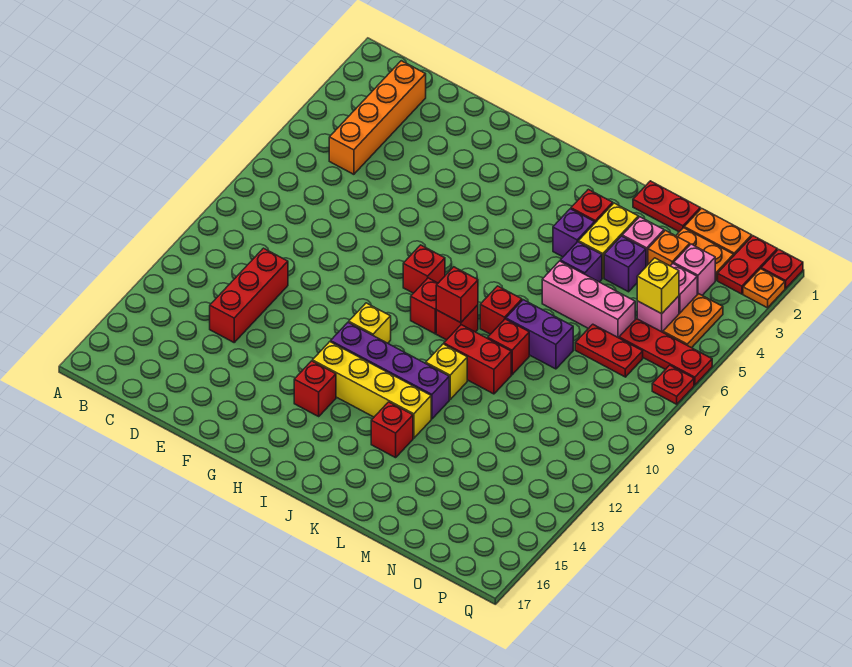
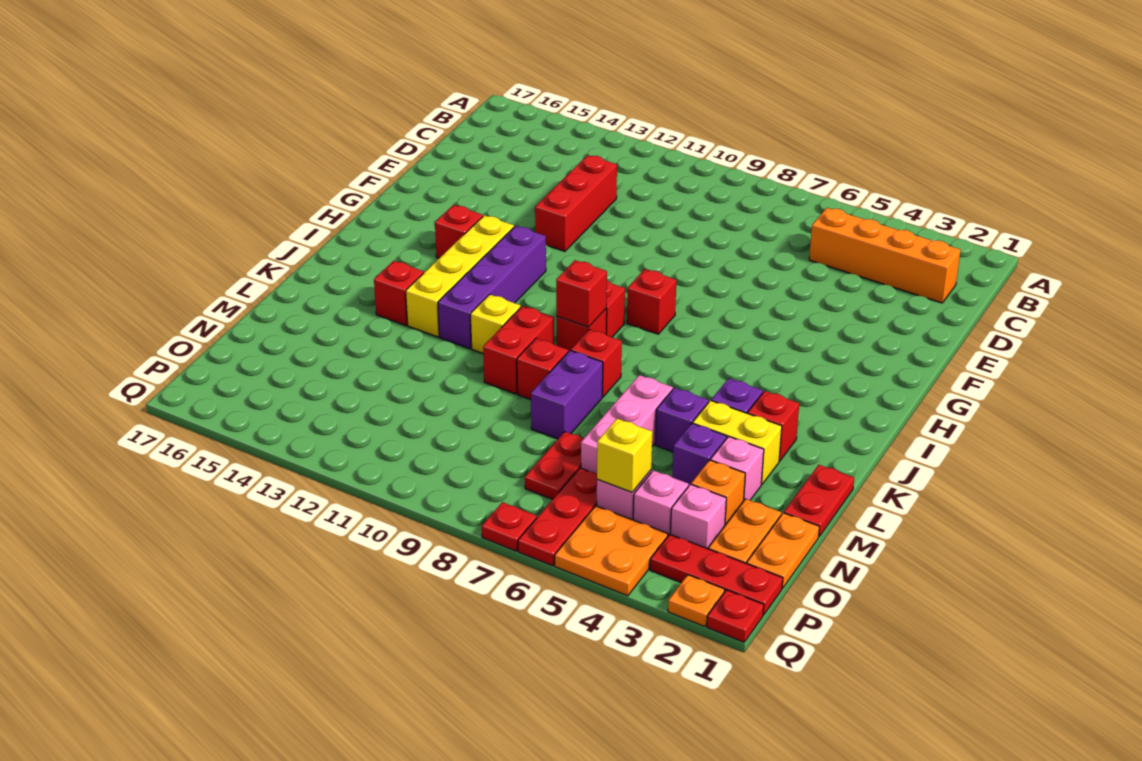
red 1x3 brick [210,248,288,342] -> red 1x3 brick turned to [535,155,617,251]
yellow 1x1 brick [349,303,391,343] -> none
red 1x2 plate [718,236,777,294] -> red 1x3 plate [650,534,783,615]
orange 1x2 plate [663,294,723,348] -> orange 2x2 plate [555,506,668,596]

